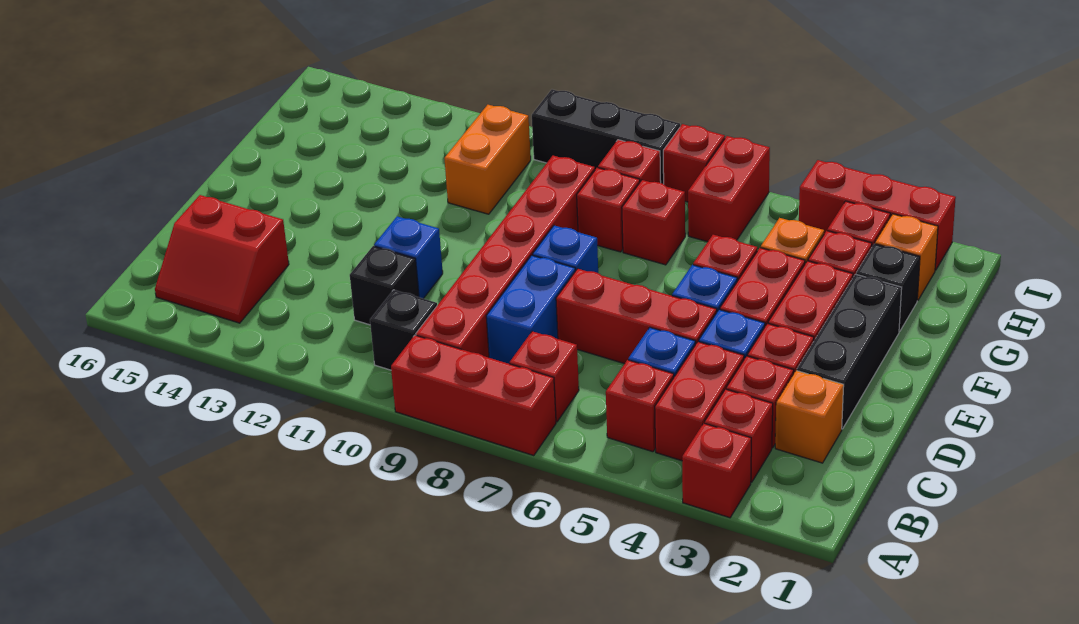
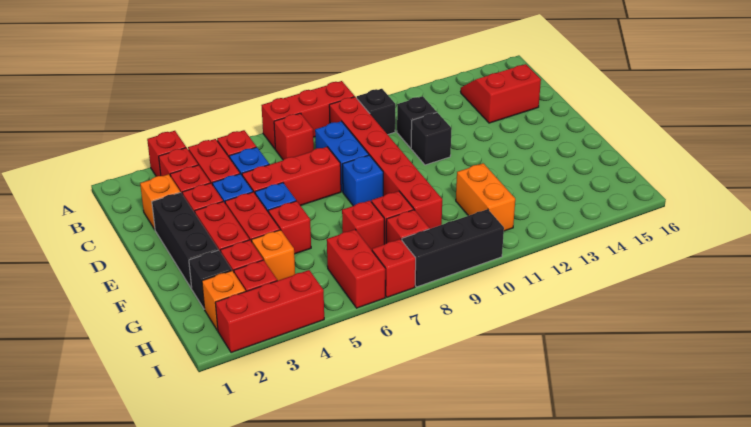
blue 1x1 brick [374,216,443,299] -> black 1x1 brick [411,113,452,165]

